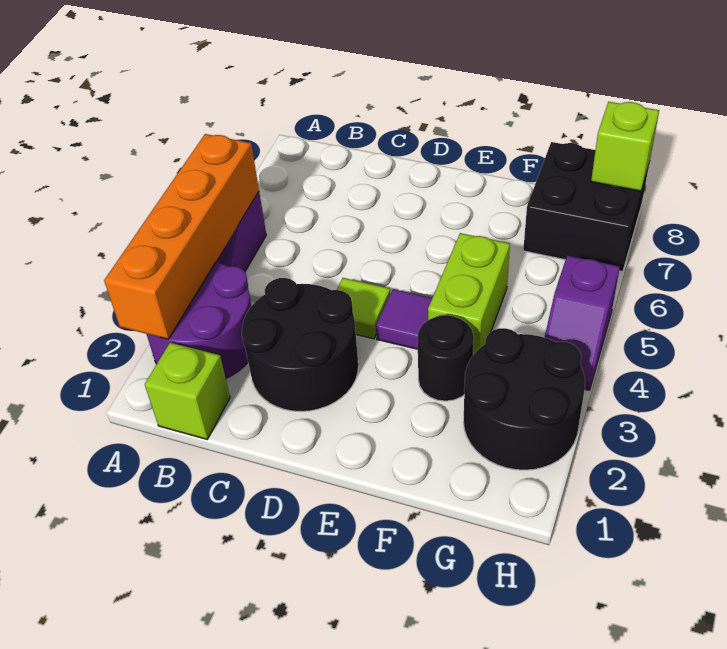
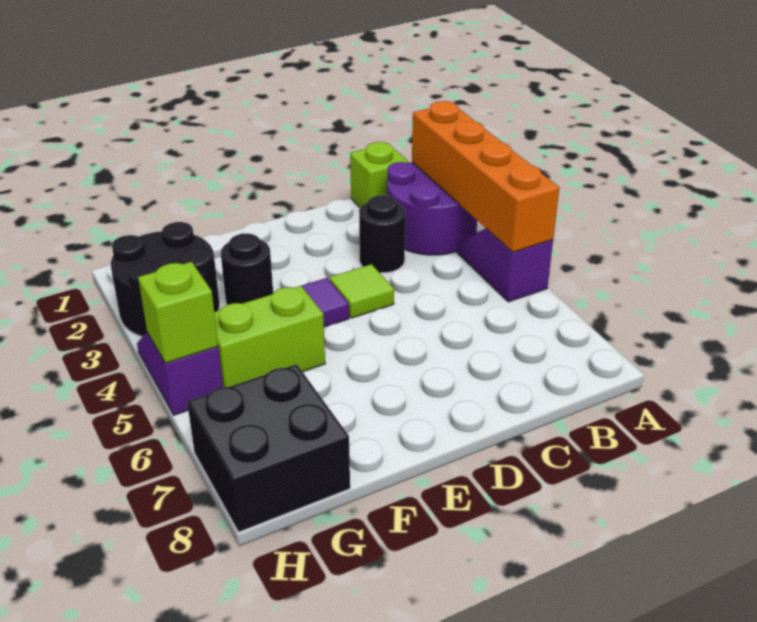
black 2x2 round brick [241,278,359,411] -> black 1x1 round brick [359,195,405,273]
lime 1x2 brick [428,233,510,355] -> lime 1x2 brick turned to [214,286,325,387]
lime 1x1 brick [591,102,659,191] -> lime 1x1 brick moved to [138,262,218,363]

